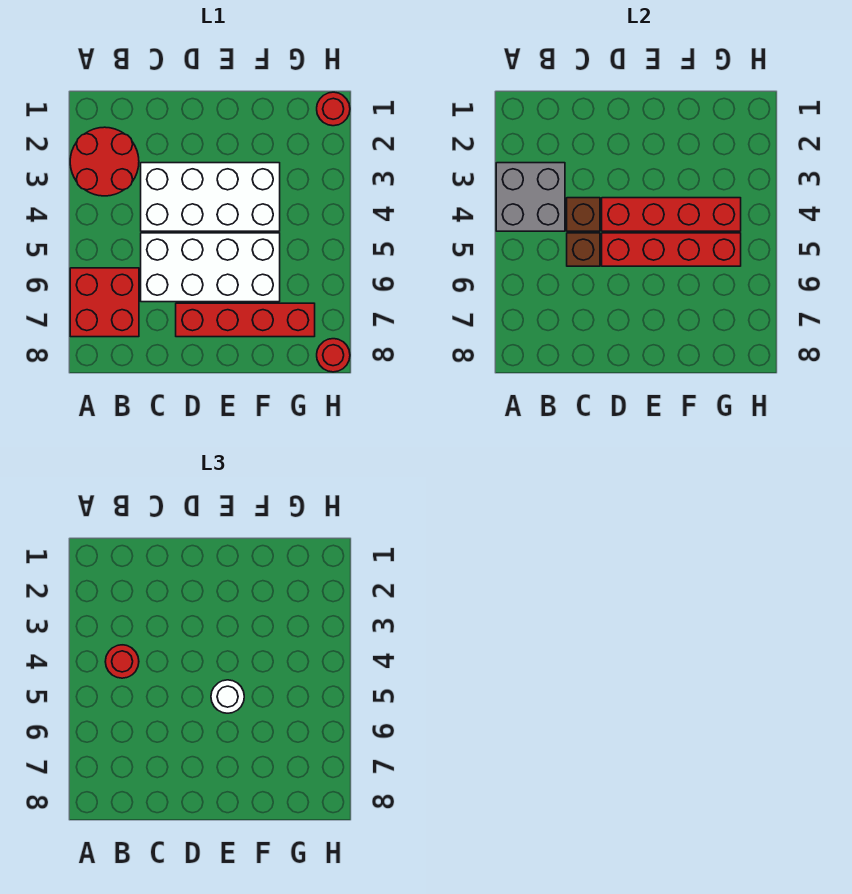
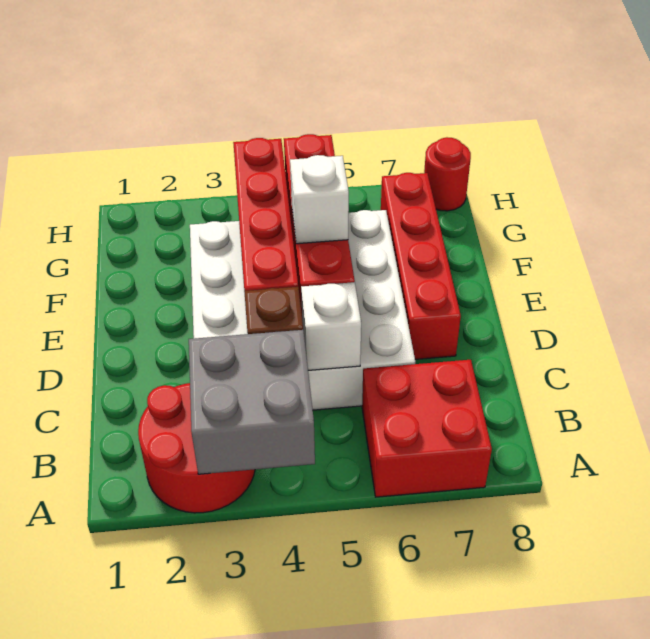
red 1x1 round brick [105,645,139,678] -> none
brown 1x1 brick [567,233,600,266] -> white 1x1 brick [301,282,361,370]
white 1x1 round brick [211,680,244,713] -> white 1x1 brick [290,155,349,244]
red 1x1 round brick [317,92,350,126] -> none

